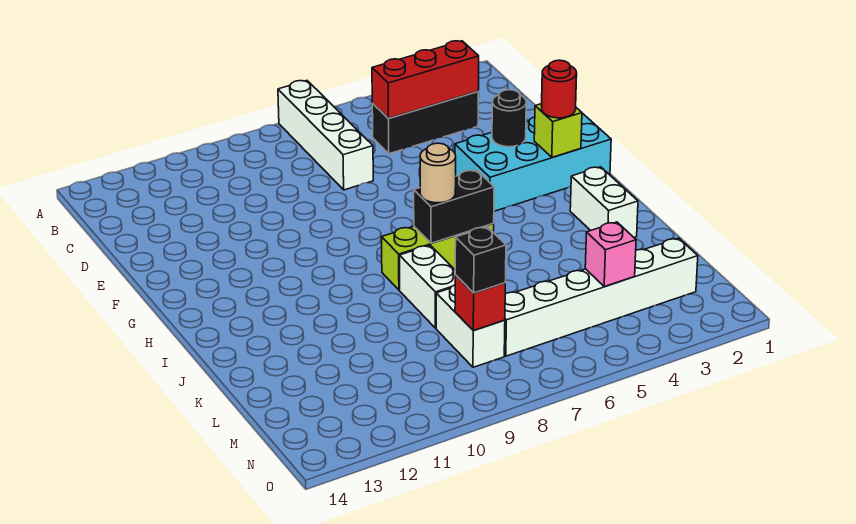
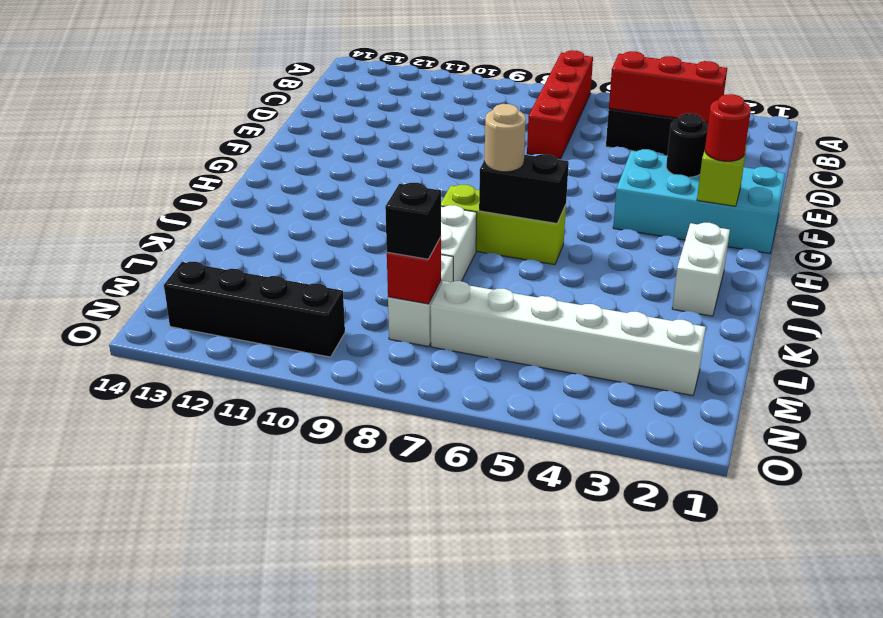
white 1x4 brick [278,81,373,190] -> red 1x4 brick [527,50,593,159]
pink 1x1 brick [585,222,636,287] -> none
none -> black 1x4 brick [164,262,345,357]

